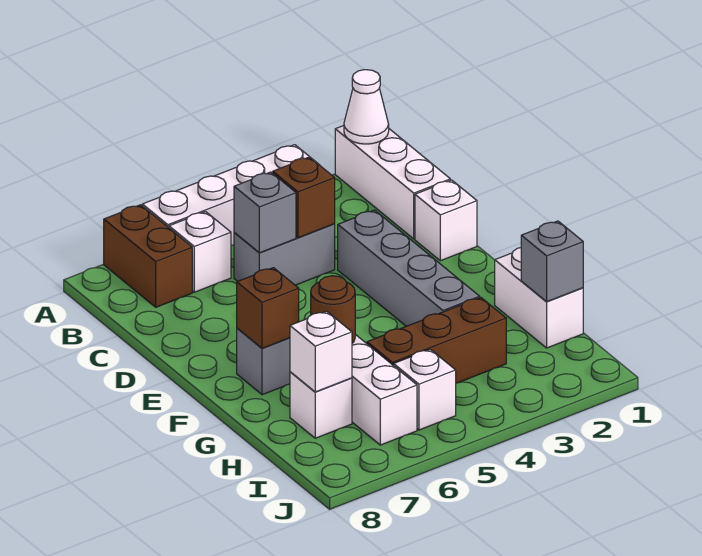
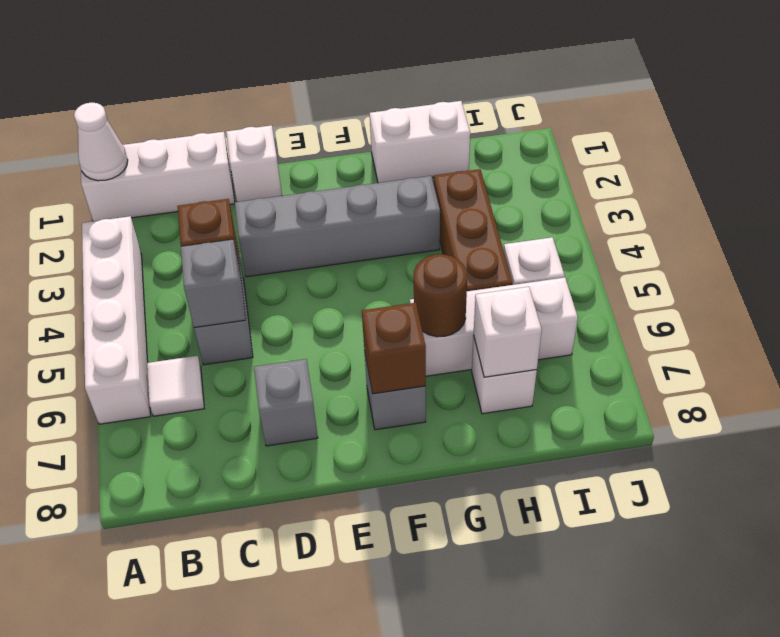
brown 1x2 brick [104,205,192,307] -> none
white 1x1 brick [169,212,231,292] -> white 1x1 tile [147,356,204,416]
grey 1x1 brick [521,221,583,302] -> grey 1x1 brick moved to [254,359,318,446]

